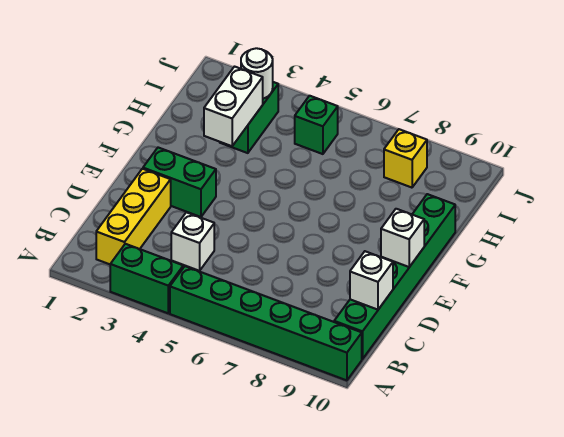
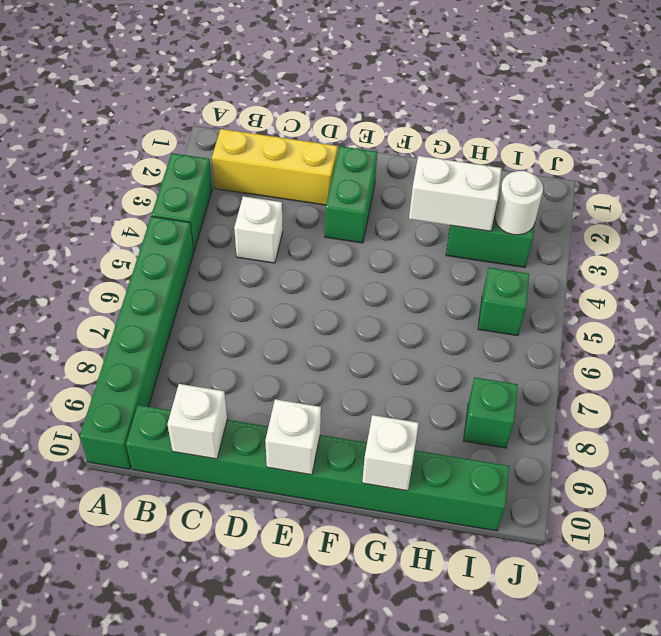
green 1x6 brick [334,194,455,359] -> green 1x8 brick [126,405,509,531]
none -> white 1x1 brick [362,415,419,491]
yellow 1x1 brick [384,129,427,188] -> green 1x1 brick [464,378,518,448]

